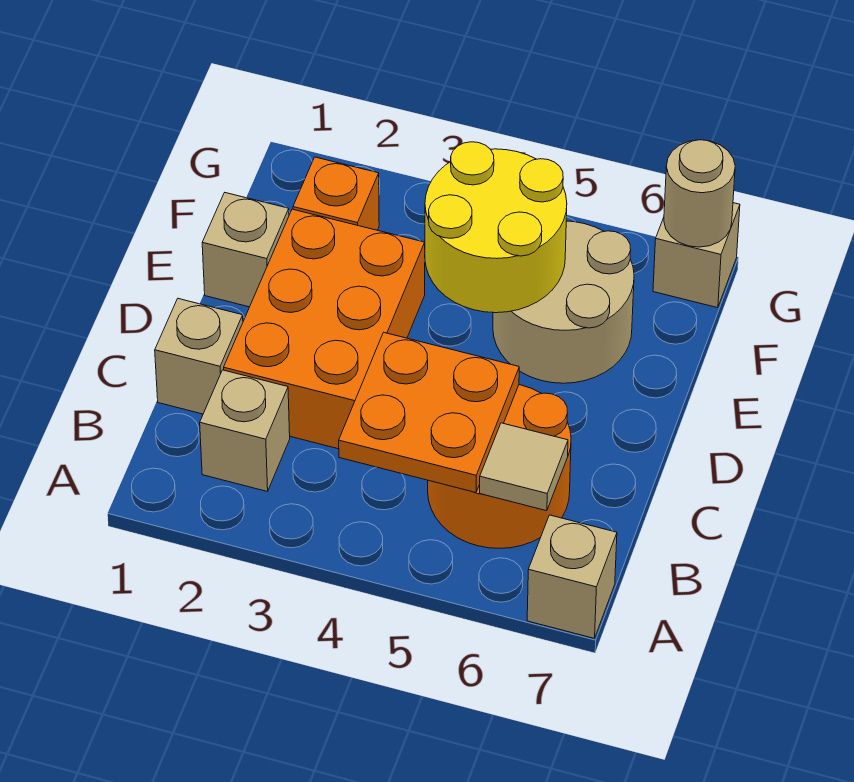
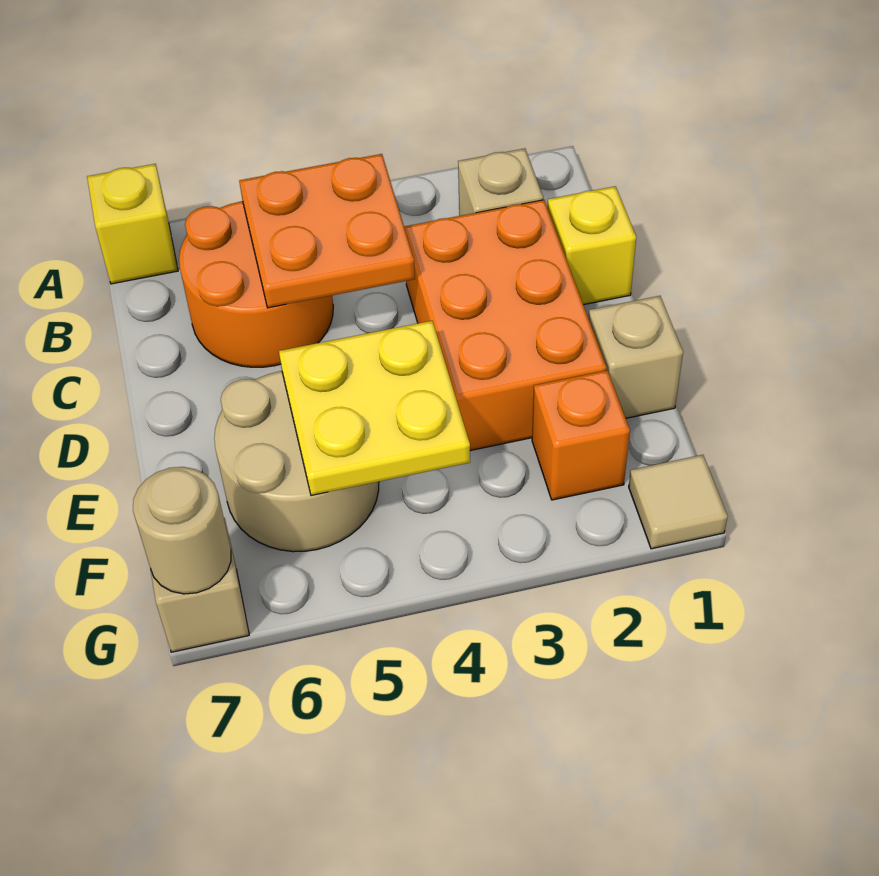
tan 1x1 brick [527,515,617,638] -> yellow 1x1 brick [87,164,178,284]
tan 1x1 tile [480,423,568,511] -> tan 1x1 tile moved to [629,455,728,549]
tan 1x1 brick [155,299,243,414] -> yellow 1x1 brick [547,186,636,305]
yellow 2x2 round brick [425,142,567,313] -> yellow 2x2 plate [279,321,470,496]

